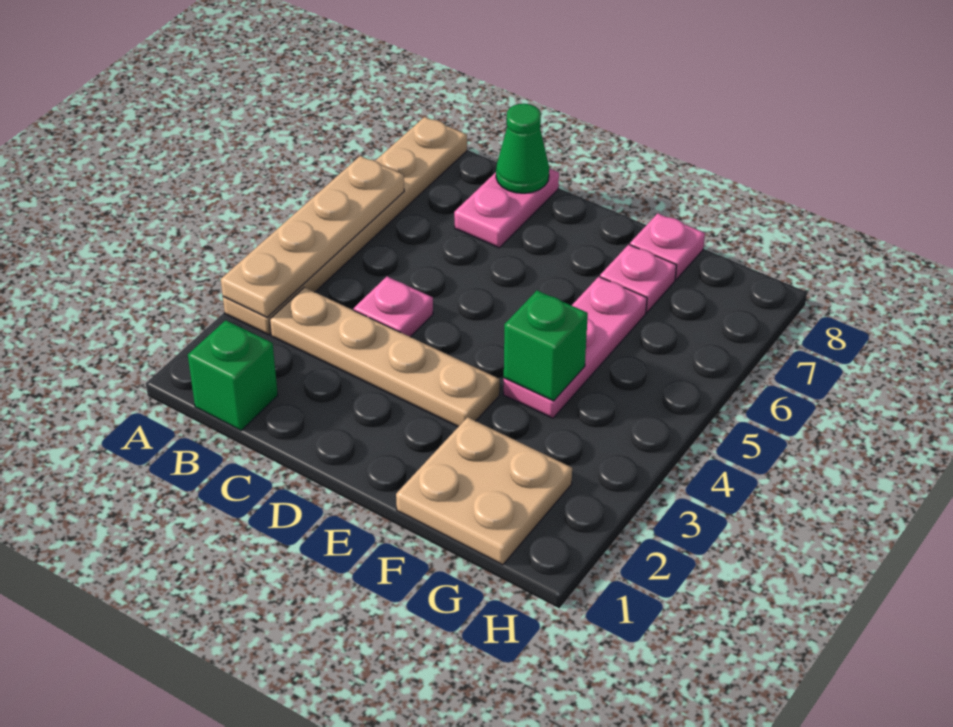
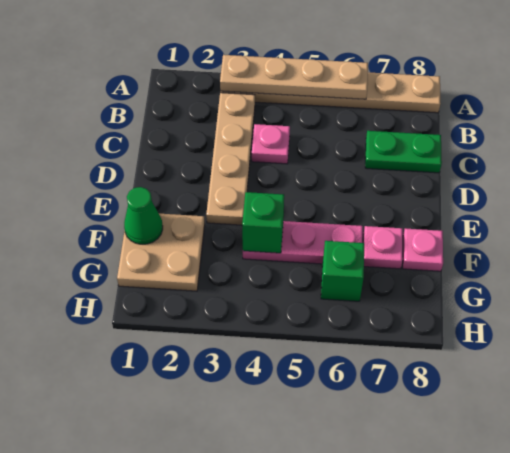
green 1x1 brick [188,320,278,430] -> green 1x1 brick moved to [321,241,364,301]
pink 1x2 plate [454,168,559,248] -> green 1x2 plate [365,131,442,173]
green 1x1 cone [496,104,549,193] -> green 1x1 cone moved to [124,187,163,244]

